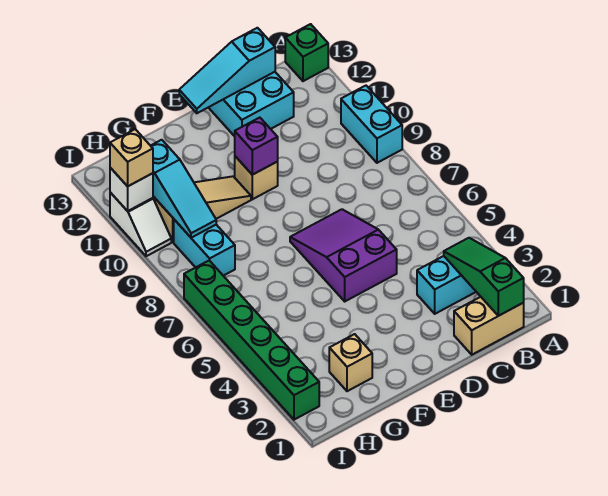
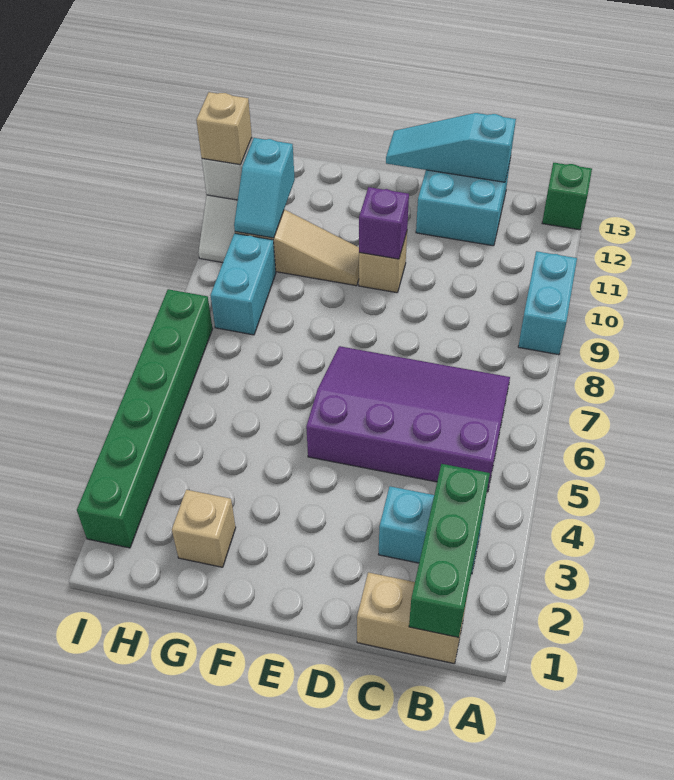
green 1x3 slope [444,238,524,316] -> green 1x3 brick [409,464,490,638]
purple 2x3 slope [290,209,397,301] -> purple 3x4 slope [306,346,510,492]
cyan 1x3 slope [151,140,216,238] -> cyan 1x2 slope [234,138,295,238]

